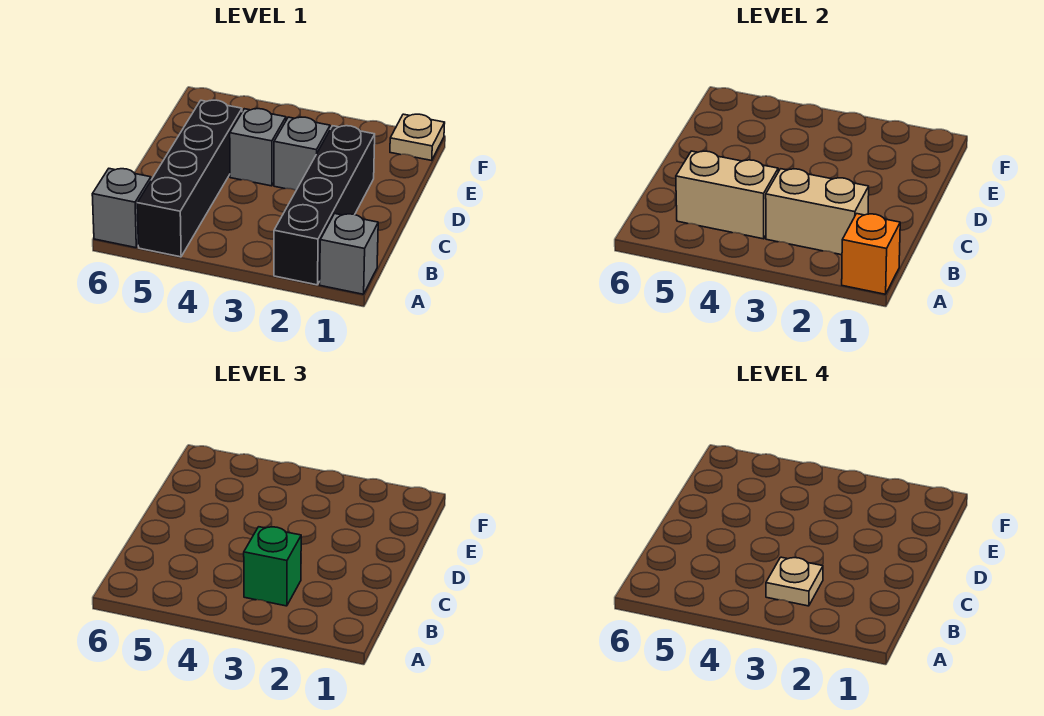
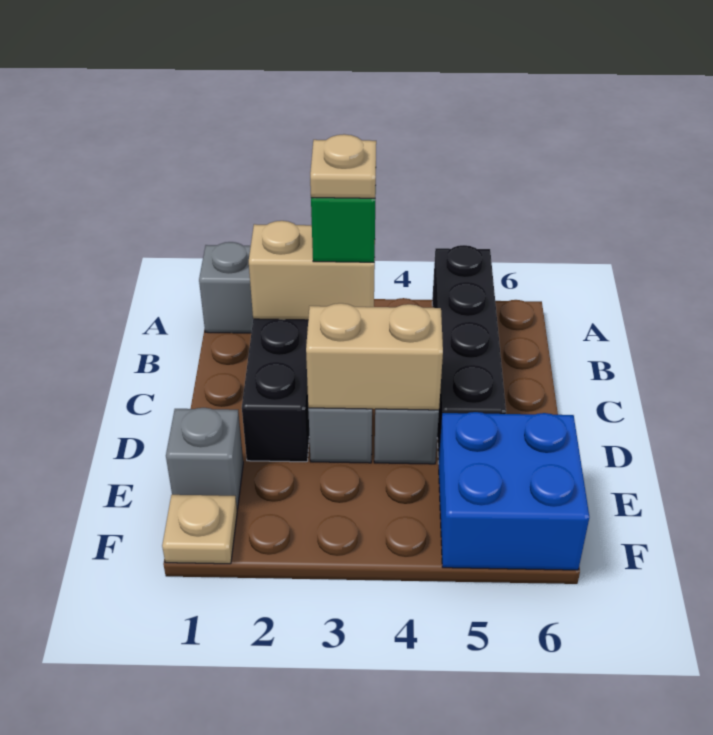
orange 1x1 brick [842,214,900,294] -> none
grey 1x1 brick [92,169,151,248] -> grey 1x1 brick moved to [166,408,243,510]
tan 1x2 brick [676,151,778,239] -> tan 1x2 brick moved to [306,303,443,410]
none -> blue 2x2 brick [439,412,589,570]

